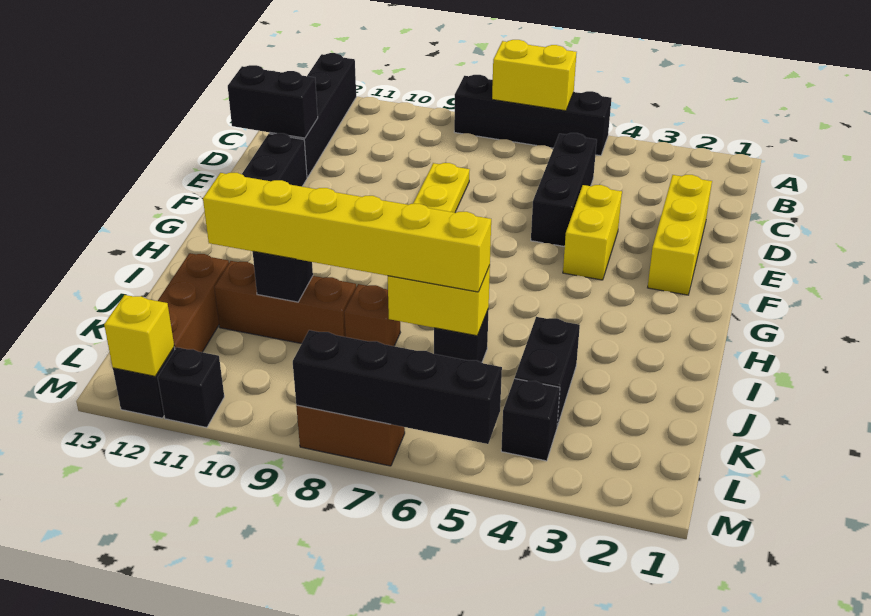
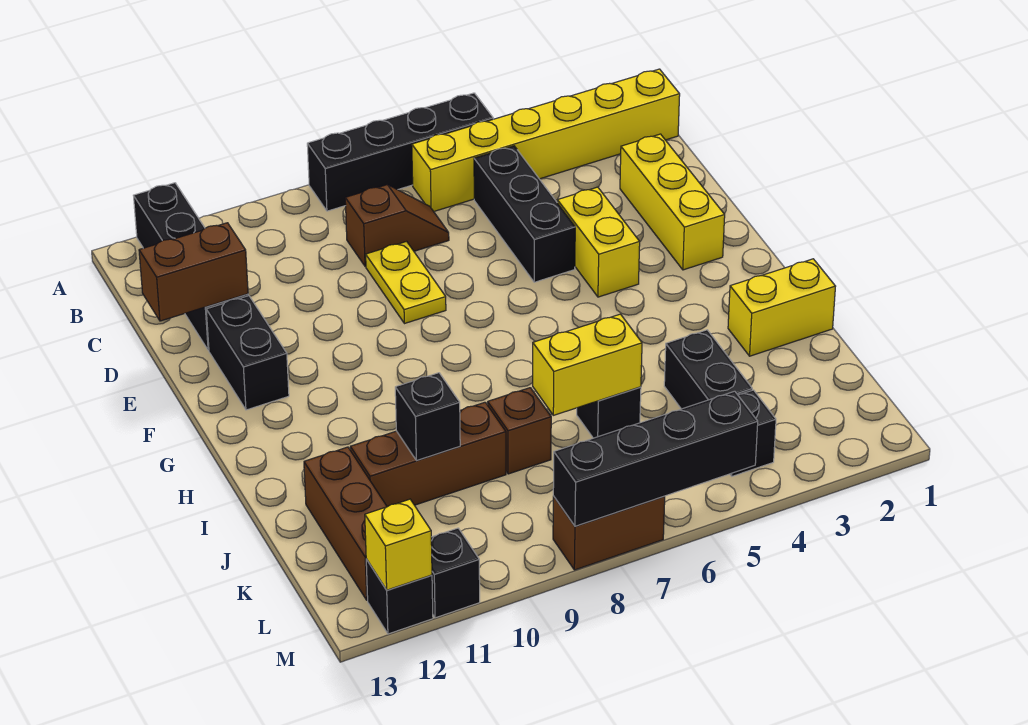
yellow 1x2 brick [492,40,577,111] -> yellow 1x2 brick moved to [728,259,836,356]
none -> brown 1x2 slope [345,185,449,267]
black 1x2 brick [228,65,318,138] -> brown 1x2 brick [139,223,248,321]
yellow 1x6 brick [203,173,491,292] -> yellow 1x6 brick moved to [412,69,680,211]

